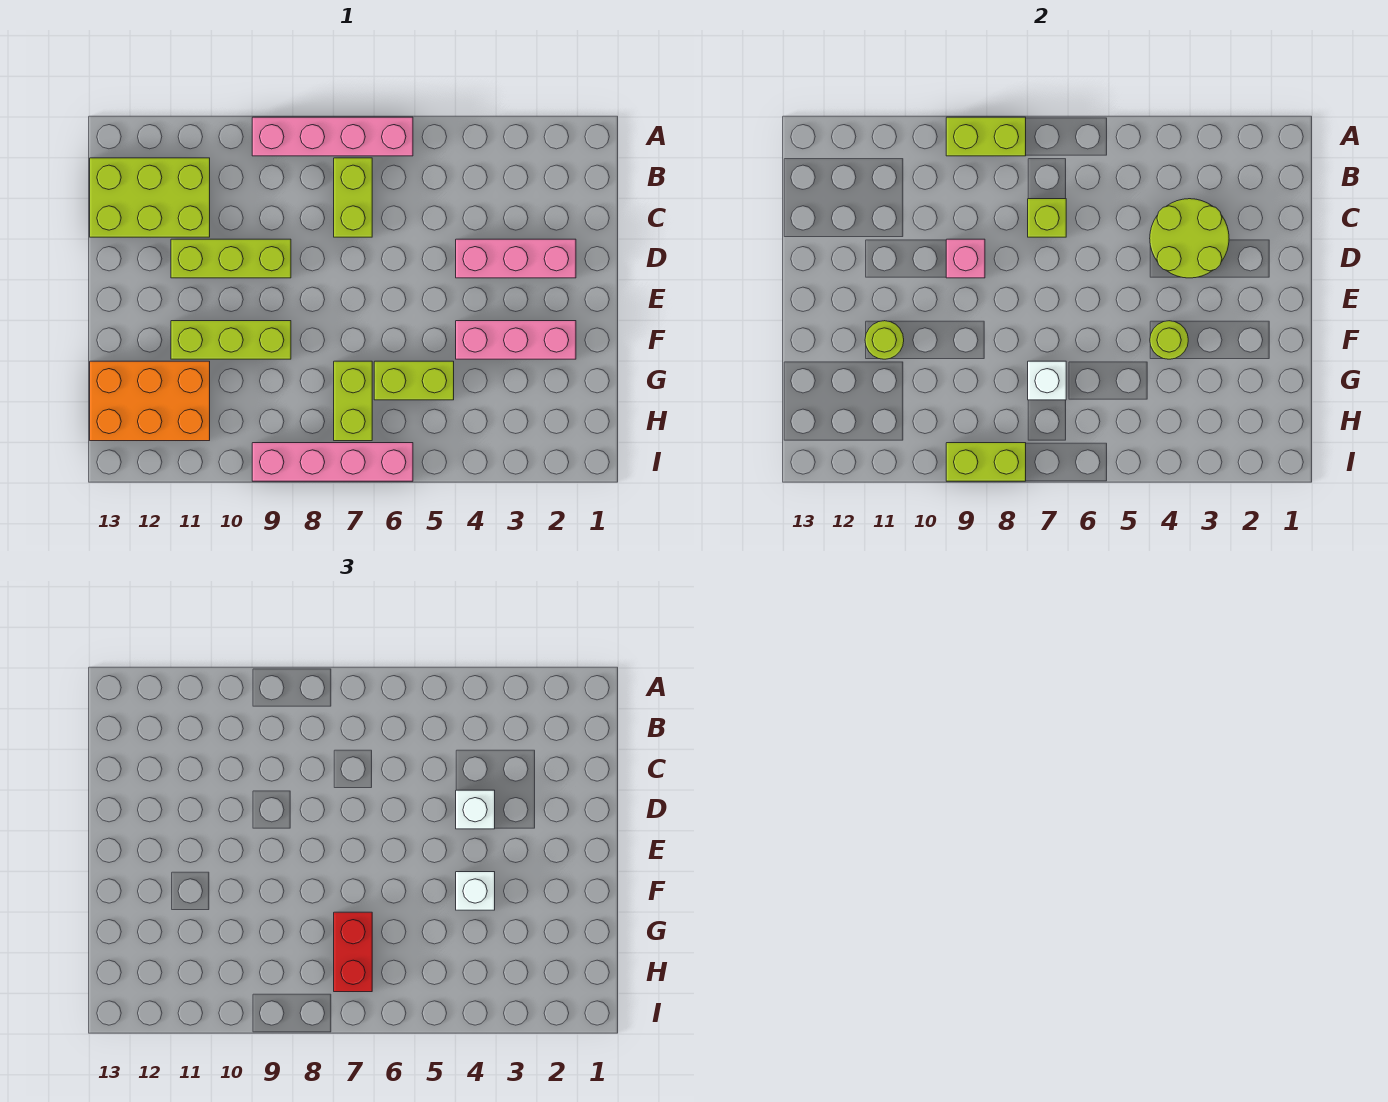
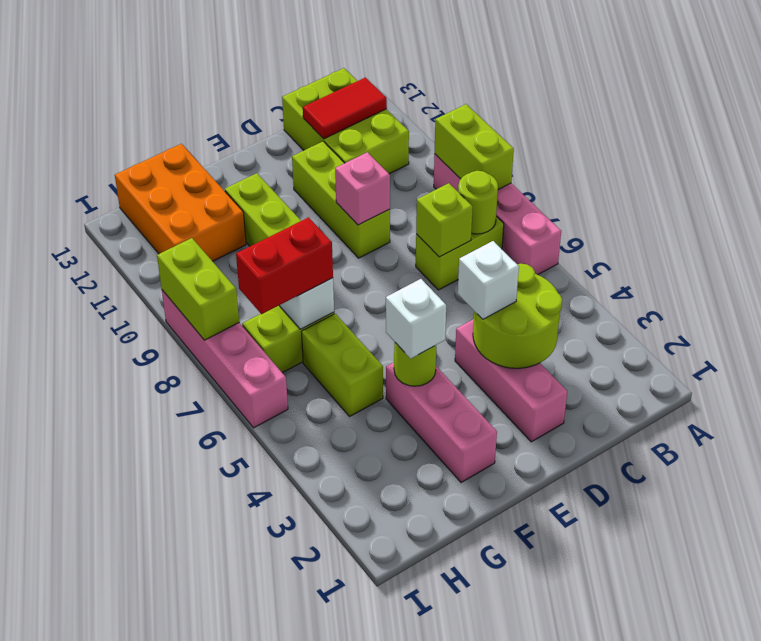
none -> red 1x2 tile [303,78,387,139]
lime 1x1 round brick [865,321,904,359] -> lime 1x1 round brick moved to [458,171,498,234]

